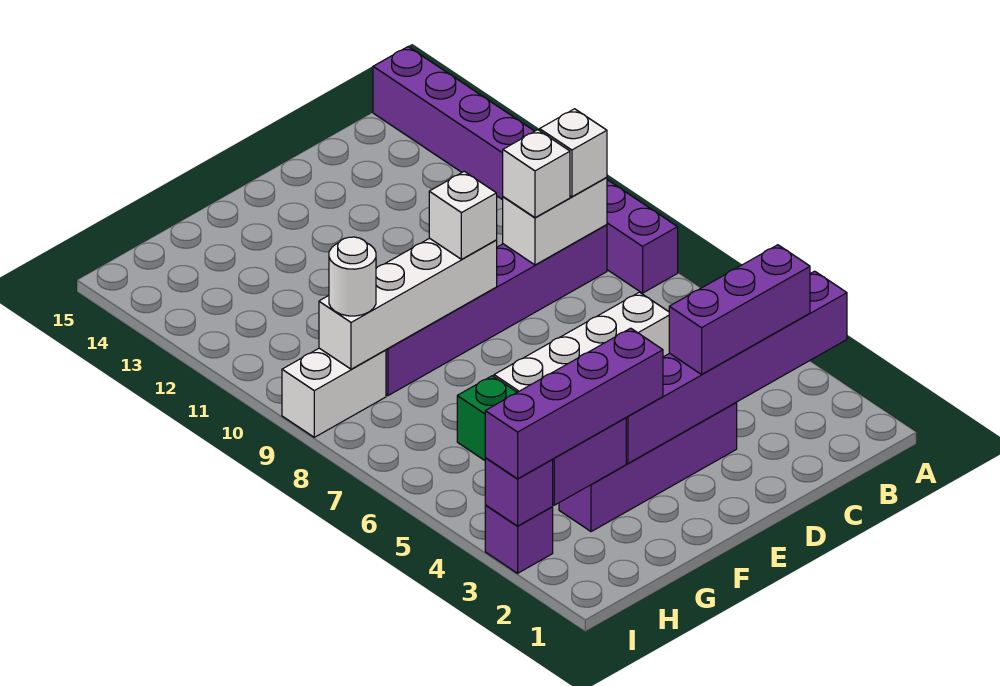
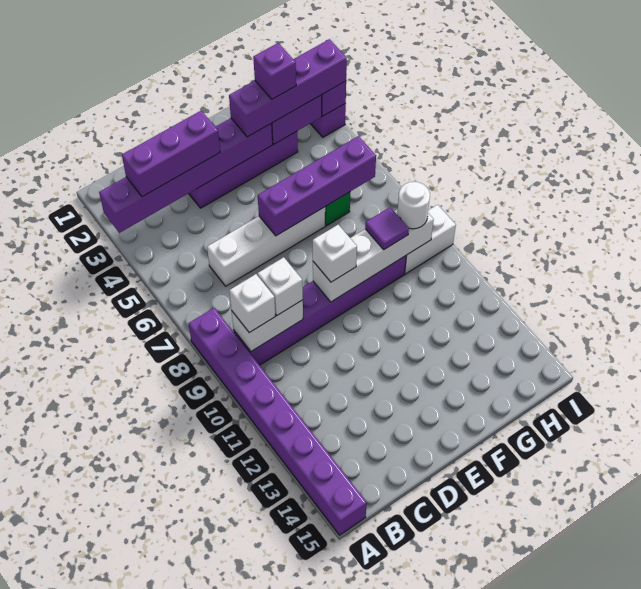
none -> purple 1x4 brick [258,136,376,236]
none -> purple 1x1 brick [253,43,296,99]
none -> purple 1x1 tile [365,207,409,249]

